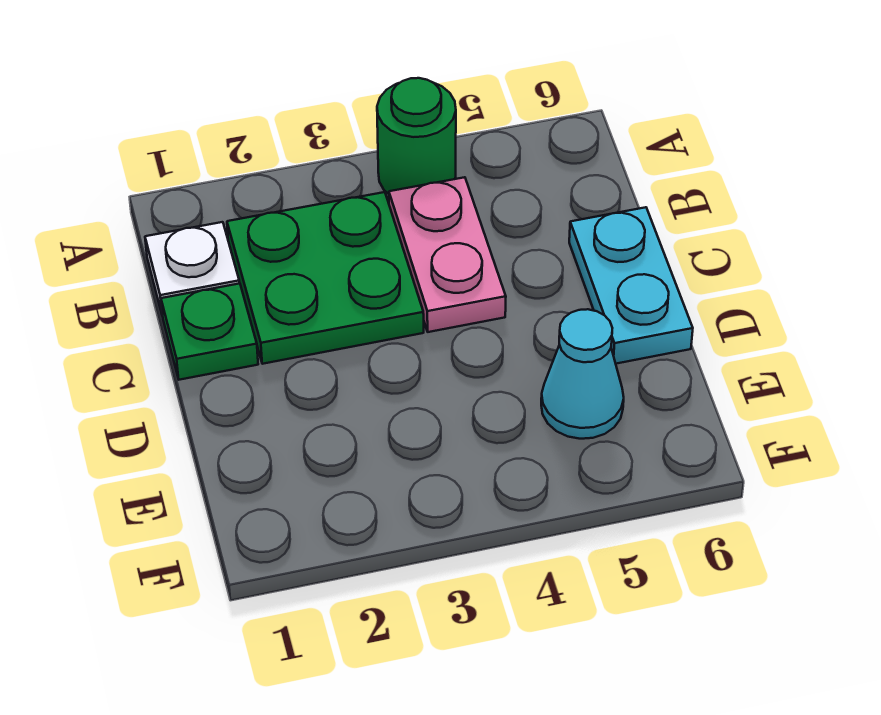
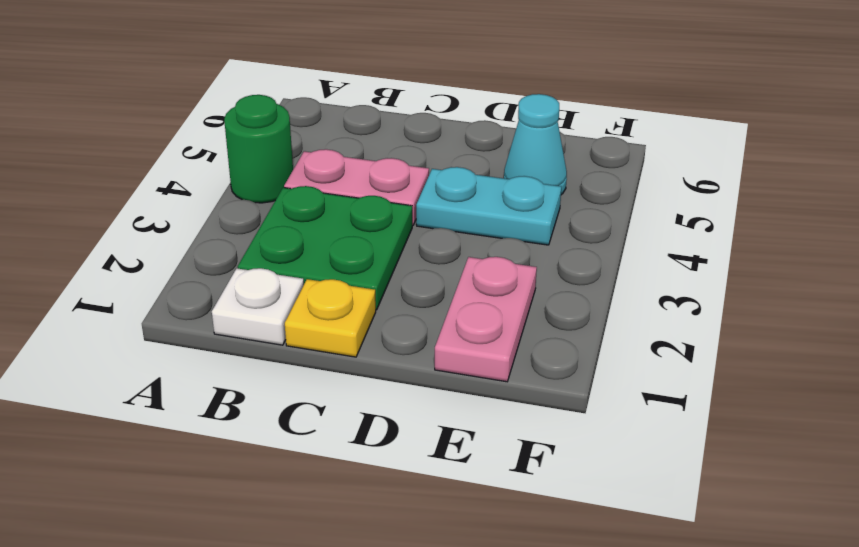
green 1x1 plate [161,283,258,380] -> yellow 1x1 plate [285,279,376,357]
cyan 1x2 plate [569,207,693,364] -> cyan 1x2 plate moved to [416,167,561,245]
none -> pink 1x2 plate [435,257,537,382]

